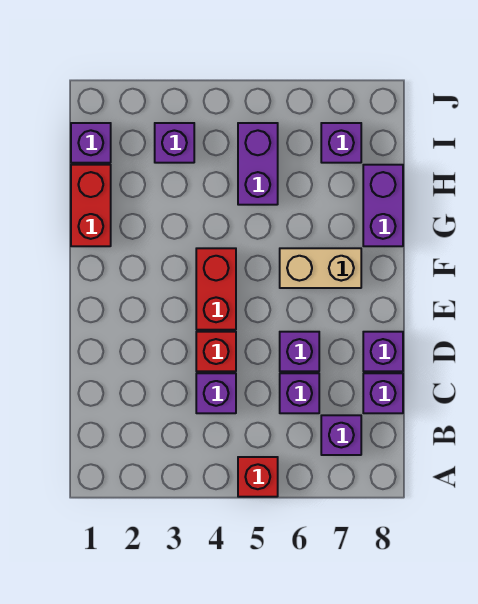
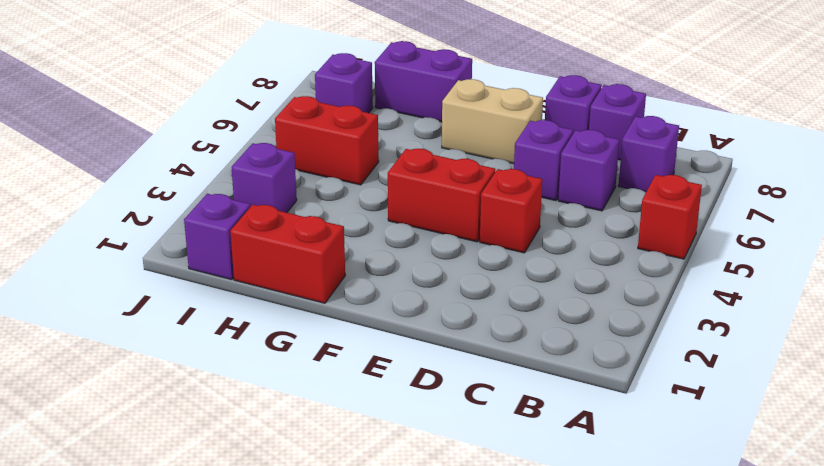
purple 1x1 brick [196,373,236,413] -> none
tan 1x2 brick [280,248,361,288] -> tan 1x2 brick turned to [442,79,543,164]
purple 1x2 brick [238,123,278,205] -> red 1x2 brick [275,96,379,185]

